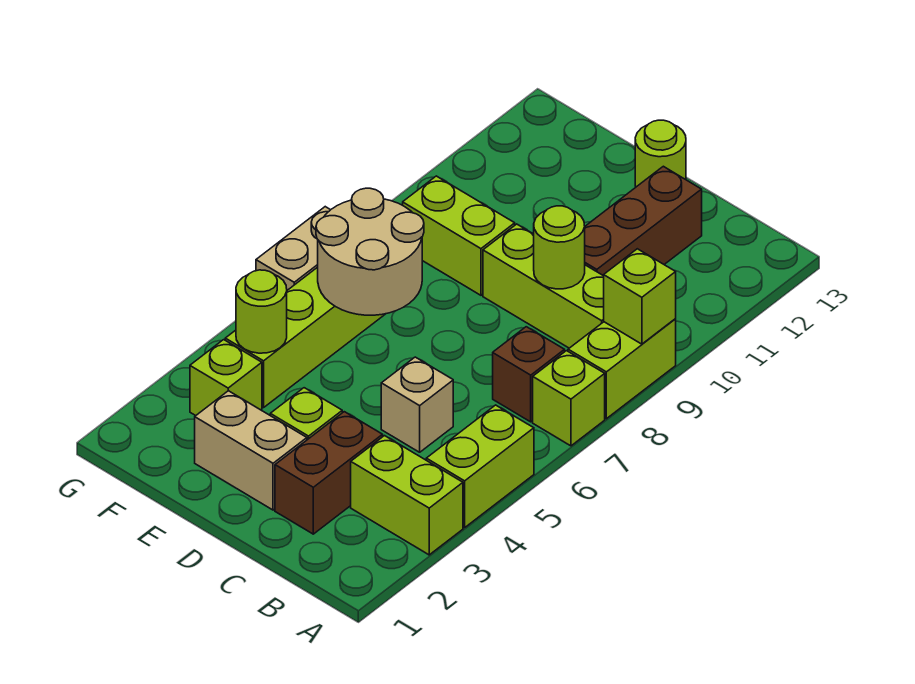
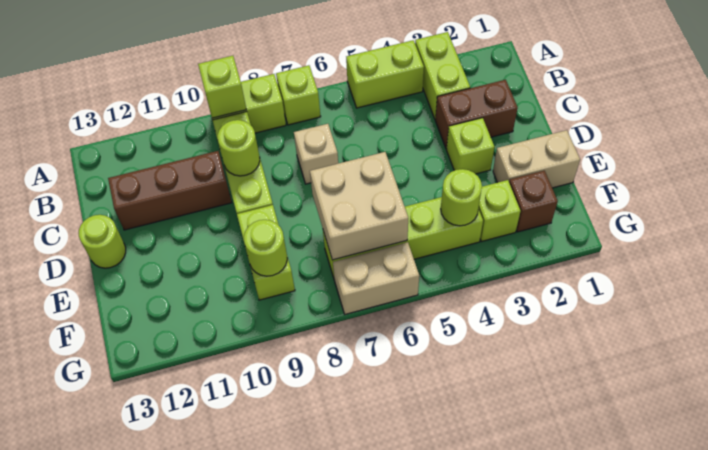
brown 1x1 brick [493,327,565,422] -> brown 1x1 brick moved to [509,171,558,232]
tan 1x1 brick [381,357,453,452] -> tan 1x1 brick moved to [294,124,338,184]
tan 1x2 brick [195,391,307,510] -> tan 1x2 brick turned to [493,130,580,188]
tan 2x2 round brick [316,188,424,315] -> tan 2x2 brick [310,152,408,260]
none -> lime 1x1 round brick [244,220,287,276]

